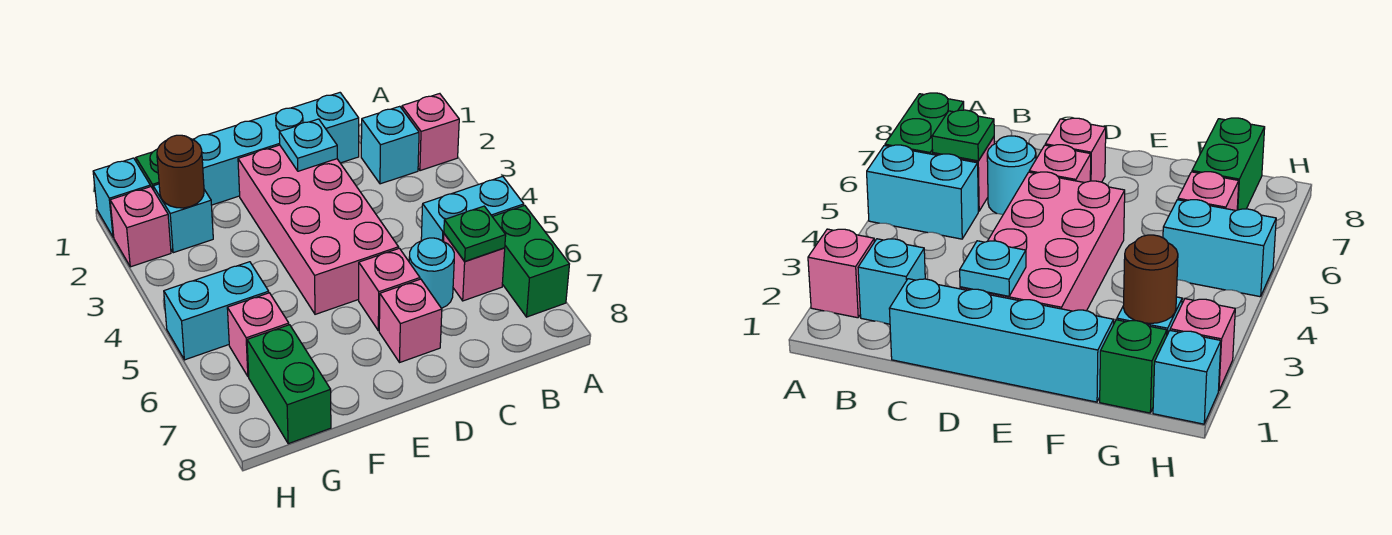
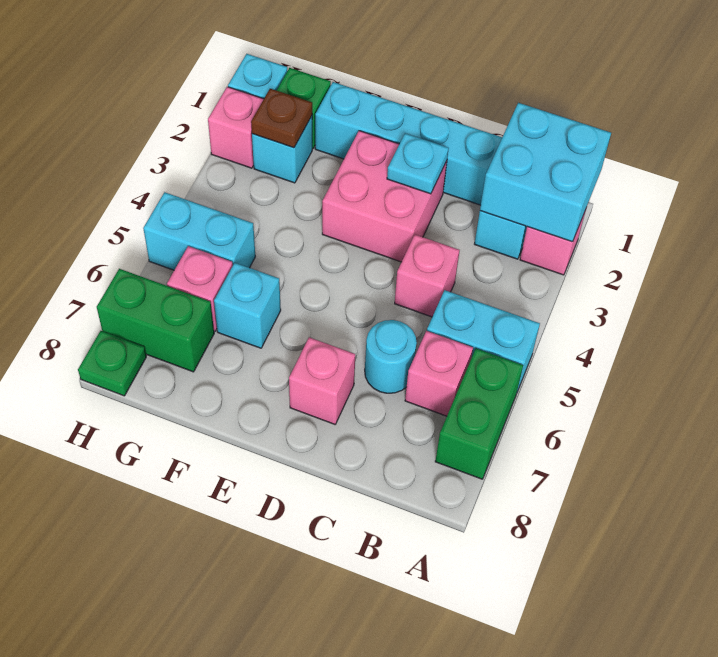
none -> cyan 2x2 brick [480,103,611,242]
green 1x1 plate [444,206,506,261] -> green 1x1 plate moved to [78,331,146,396]
pink 2x4 brick [238,145,399,314] -> pink 2x2 brick [322,131,447,262]
pink 1x1 brick [359,248,420,331] -> pink 1x1 brick moved to [395,235,460,317]
none -> cyan 1x1 brick [214,263,281,348]
brown 1x1 round brick [157,135,204,208] -> brown 1x1 plate [251,89,312,148]
green 1x2 brick [247,325,331,444] -> green 1x2 brick turned to [97,269,214,372]

